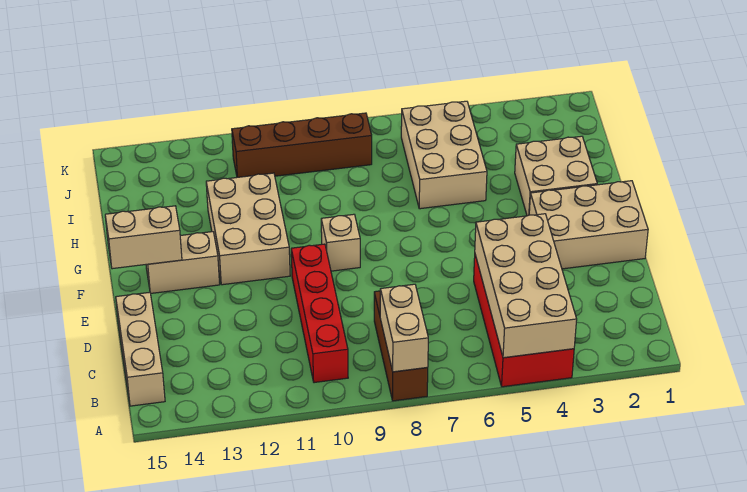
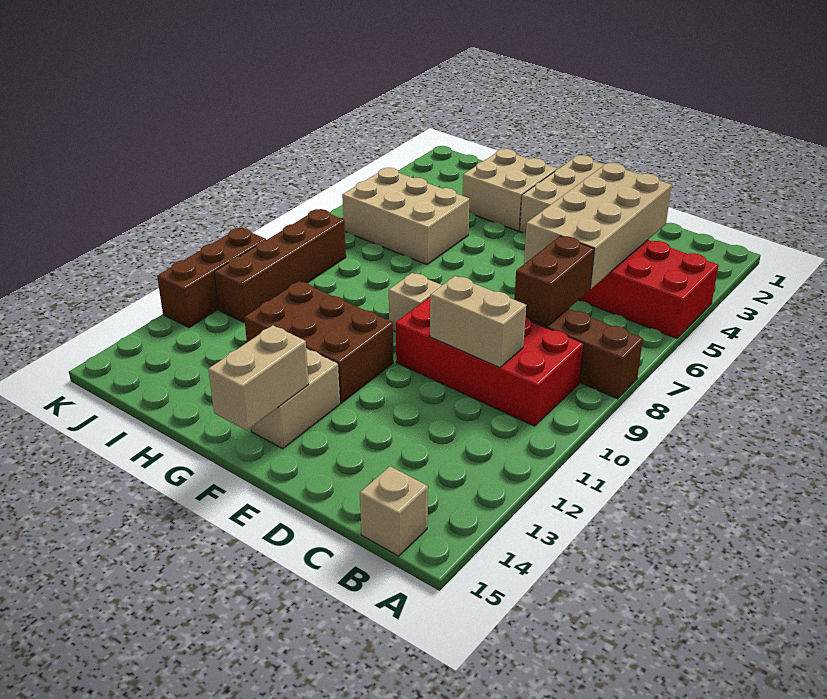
tan 2x4 brick [475,214,577,358] -> tan 2x4 brick turned to [524,163,672,289]
tan 1x2 brick [380,284,428,372] -> tan 1x2 brick moved to [430,276,526,367]
red 1x4 brick [291,244,348,383] -> red 2x4 brick [396,297,583,426]
tan 1x3 brick [116,292,165,406] -> tan 1x1 brick [360,466,428,556]
none -> brown 1x2 brick [514,236,594,326]
tan 2x3 brick [206,173,290,285] -> brown 2x3 brick [244,281,393,403]
none -> brown 1x3 brick [157,228,266,328]

